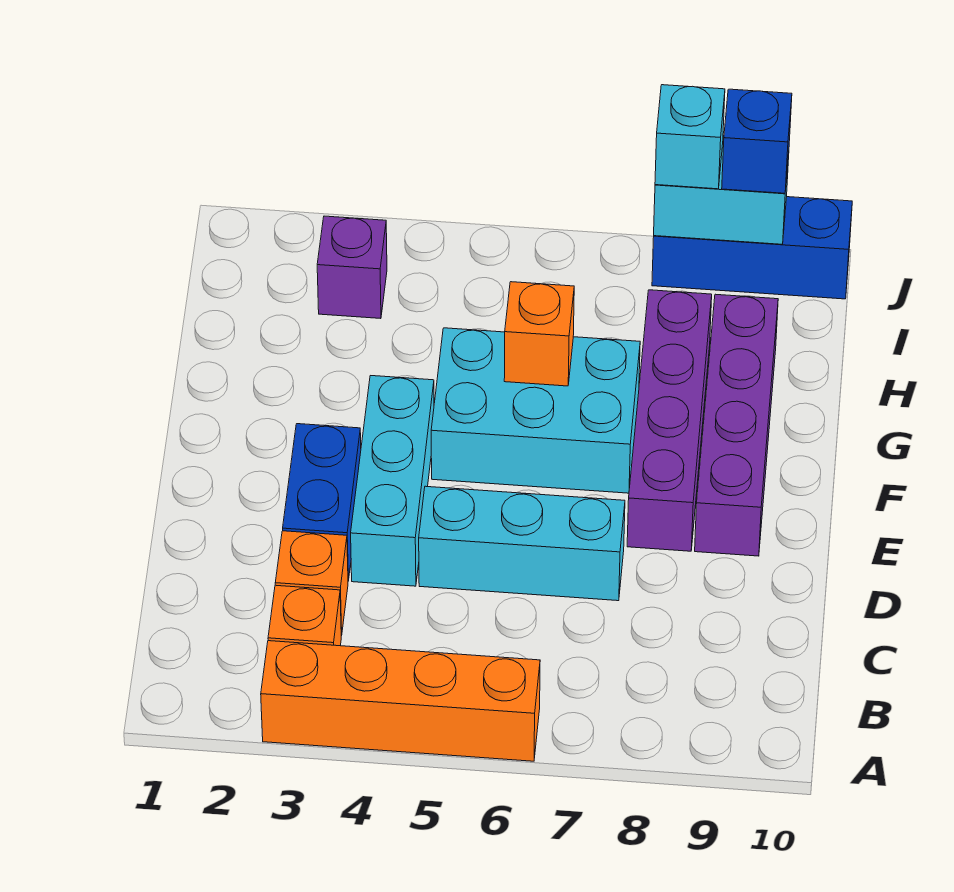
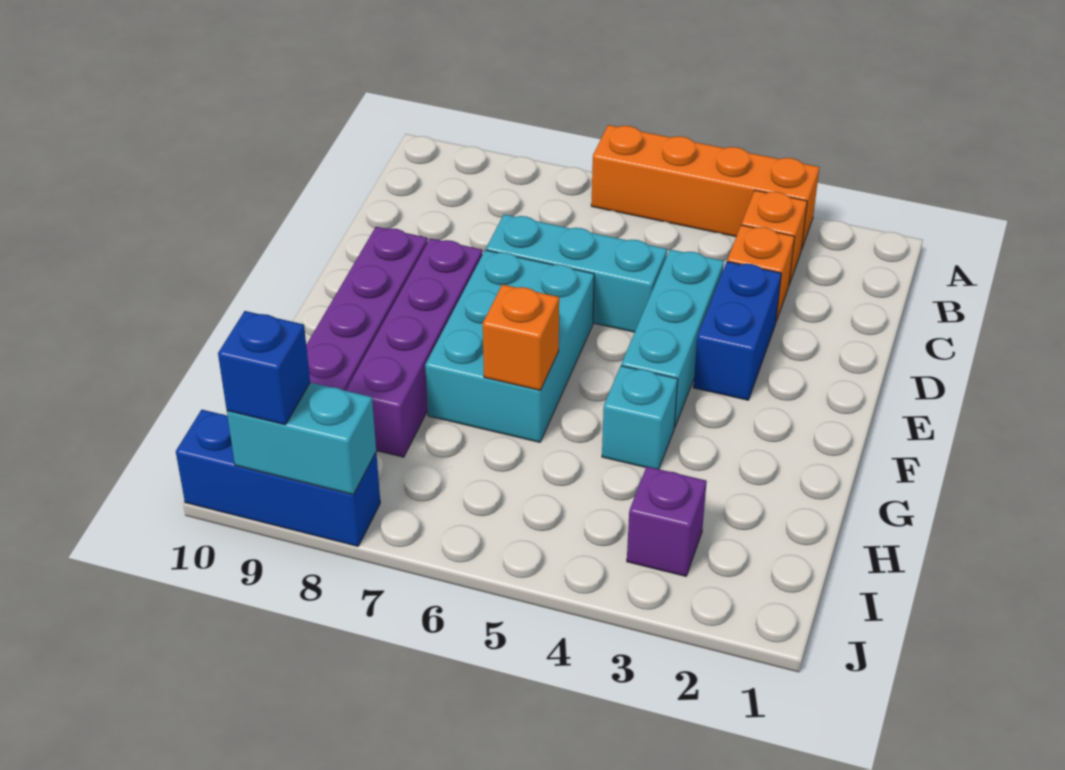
cyan 2x3 brick [431,328,640,493] -> cyan 2x3 brick turned to [425,250,594,442]
cyan 1x1 brick [655,85,725,189] -> cyan 1x1 brick moved to [602,366,678,469]

